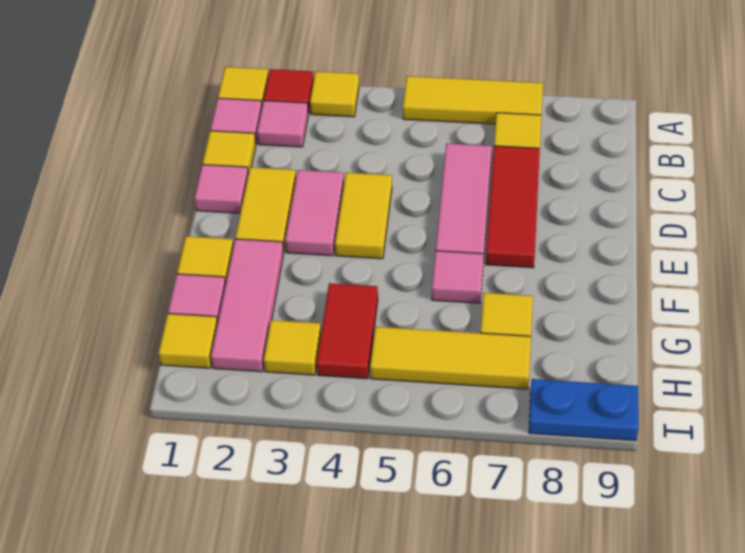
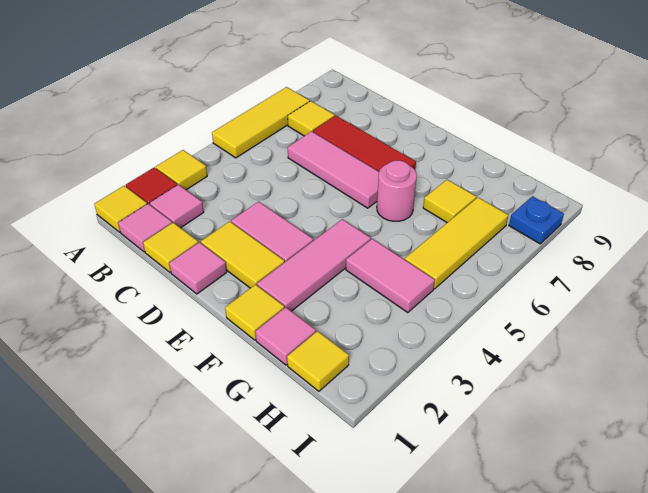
yellow 1x2 tile [335,173,392,259] -> none
pink 1x3 tile [211,239,284,372] -> pink 1x3 tile turned to [257,219,371,311]
pink 1x1 tile [432,251,484,303] -> pink 1x1 round brick [377,161,417,221]
red 1x2 tile [317,283,378,379] -> pink 1x2 tile [346,239,435,313]
yellow 1x1 tile [264,320,321,375] -> none
blue 1x2 plate [529,379,639,441] -> blue 1x1 plate [509,196,564,244]

